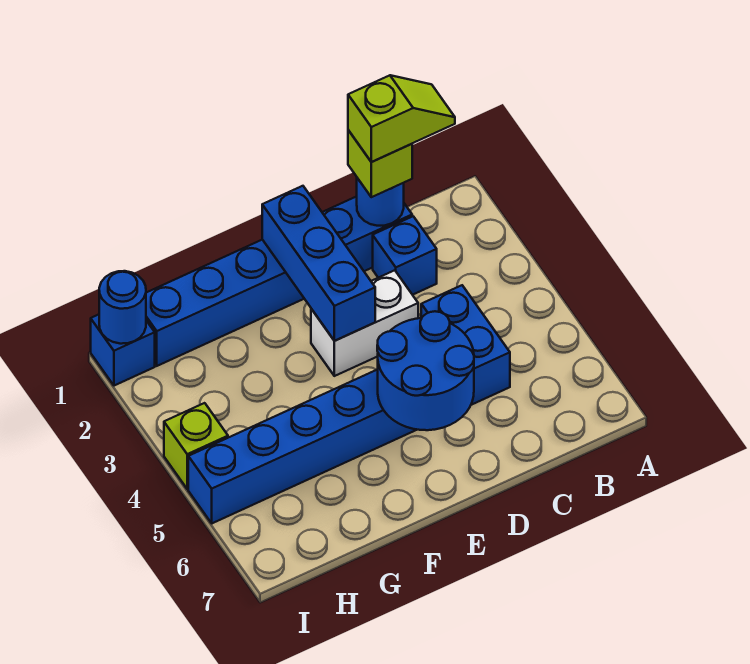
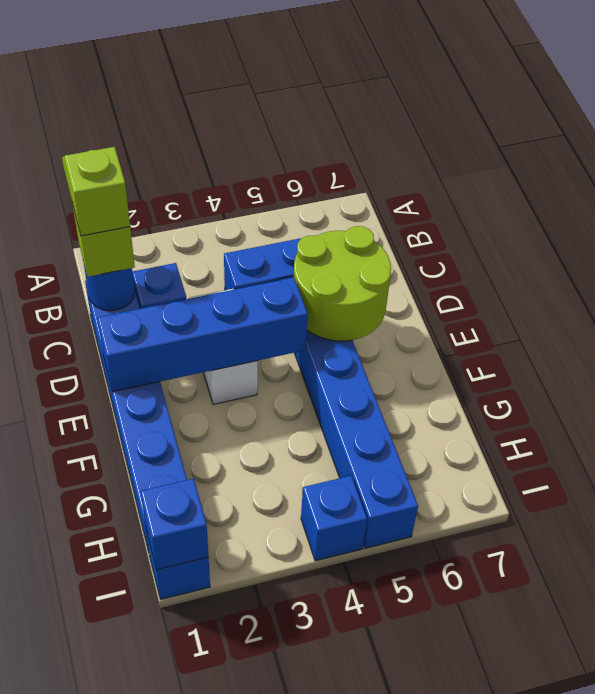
blue 2x2 round brick [377,311,474,430] -> lime 2x2 round brick [294,226,391,341]
blue 1x3 brick [262,186,375,341] -> blue 1x4 brick [98,278,308,392]
blue 1x1 round brick [99,271,146,344] -> blue 1x1 brick [141,478,208,570]
lime 1x1 brick [164,403,228,489] -> blue 1x1 brick [301,476,367,561]

